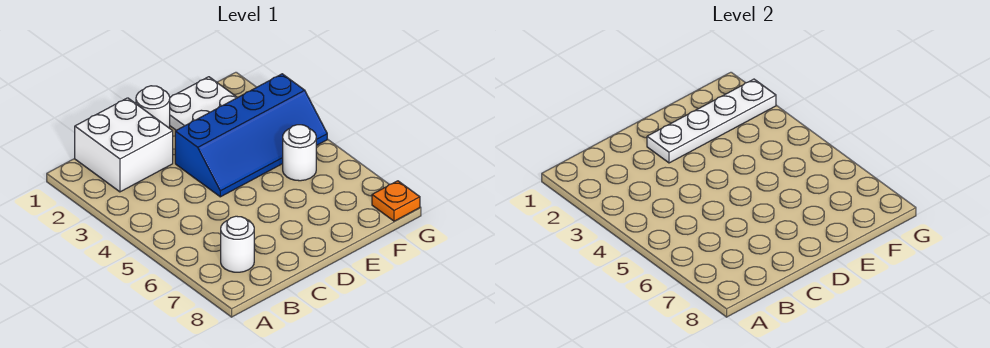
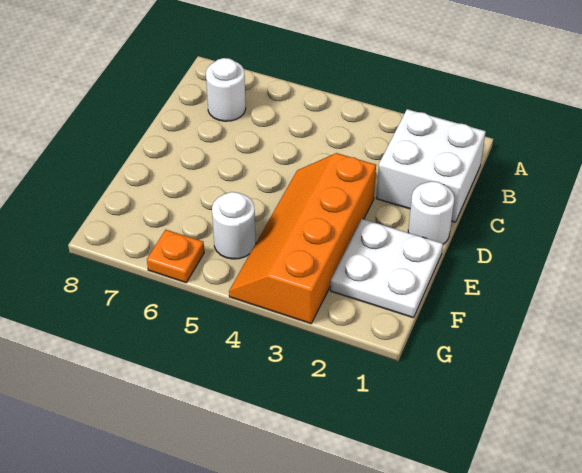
white 1x4 plate [647,79,776,163] -> none
blue 2x4 slope [175,74,327,197] -> orange 2x4 slope [229,153,376,324]
orange 1x1 plate [372,181,420,221] -> orange 1x1 plate moved to [147,230,204,283]

